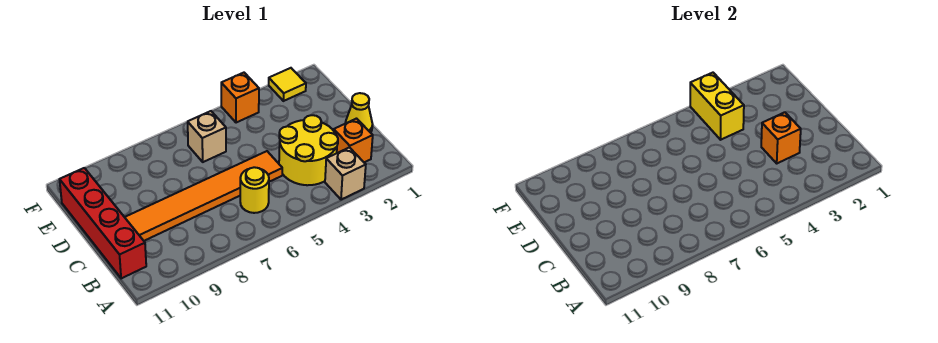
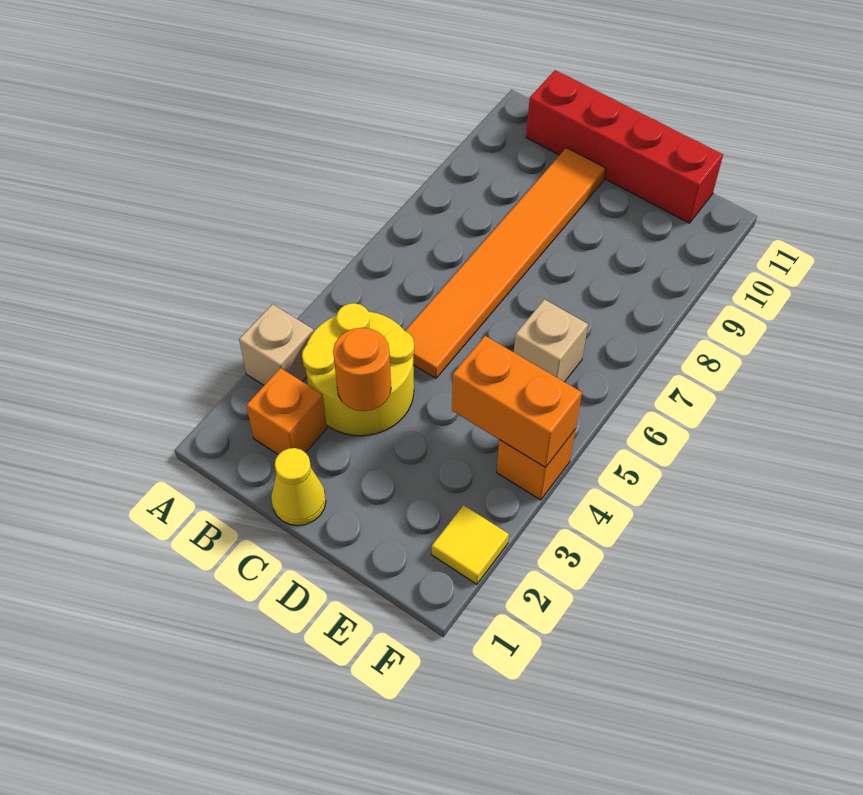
yellow 1x1 round brick [240,167,269,213] -> none
orange 1x1 brick [761,112,801,163] -> orange 1x1 round brick [333,328,391,411]
yellow 1x2 brick [690,73,744,140] -> orange 1x2 brick [452,336,582,468]

